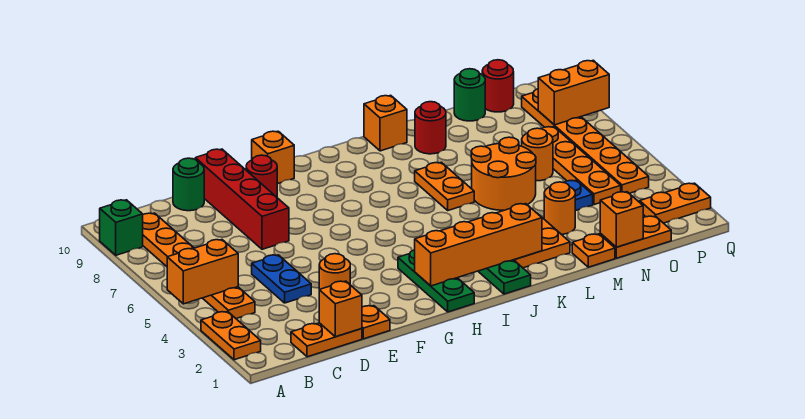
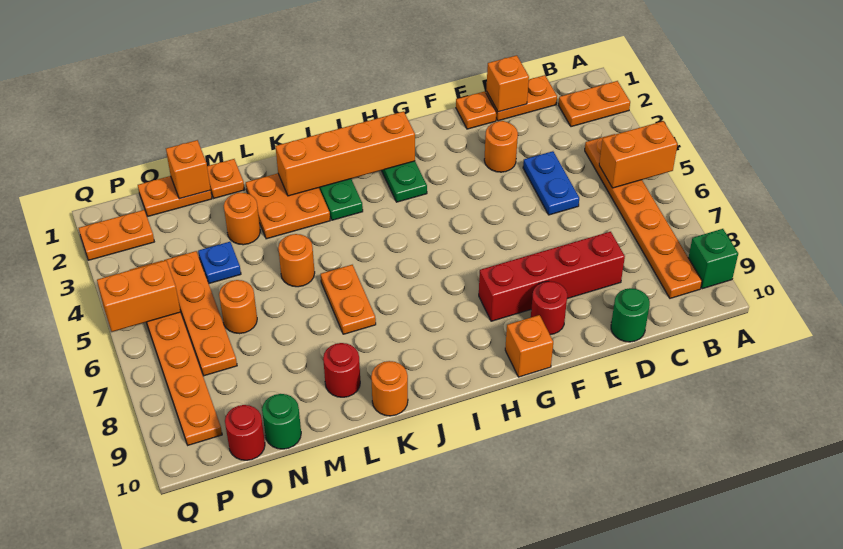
orange 1x2 plate [201,312,261,360] -> orange 1x2 plate turned to [558,81,630,127]
red 1x4 brick [195,149,289,249] -> red 1x4 brick turned to [479,232,625,321]
orange 1x1 brick [364,95,407,151] -> orange 1x1 round brick [371,361,408,416]
orange 2x2 round brick [471,137,536,210] -> orange 1x1 round brick [278,234,315,287]
orange 1x2 brick [538,60,609,125] -> orange 1x2 brick moved to [97,260,181,332]

